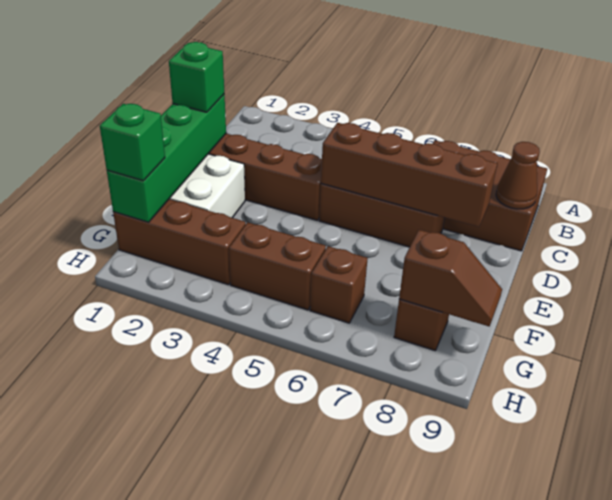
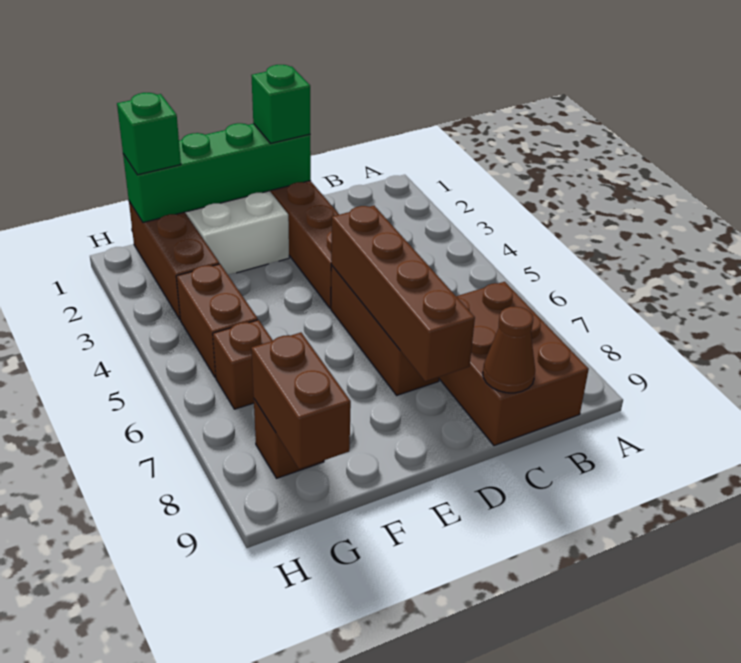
brown 1x2 slope [399,230,502,326] -> brown 1x2 brick [251,333,351,469]

